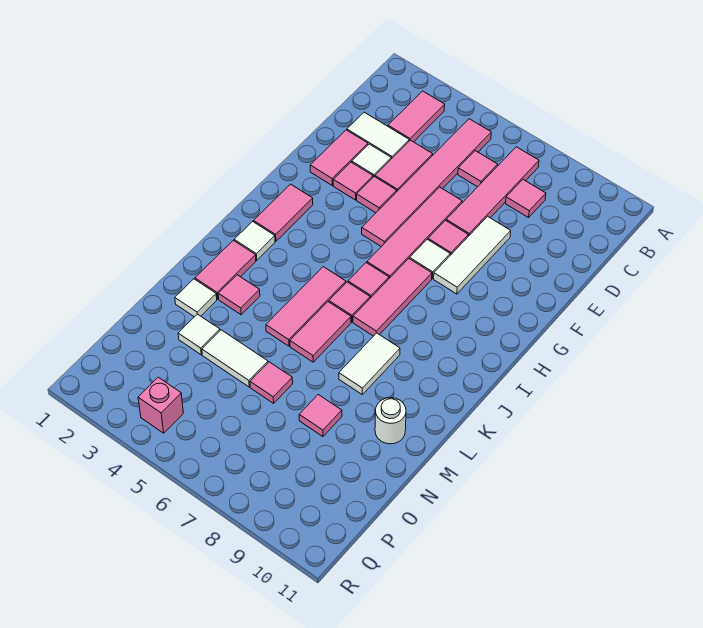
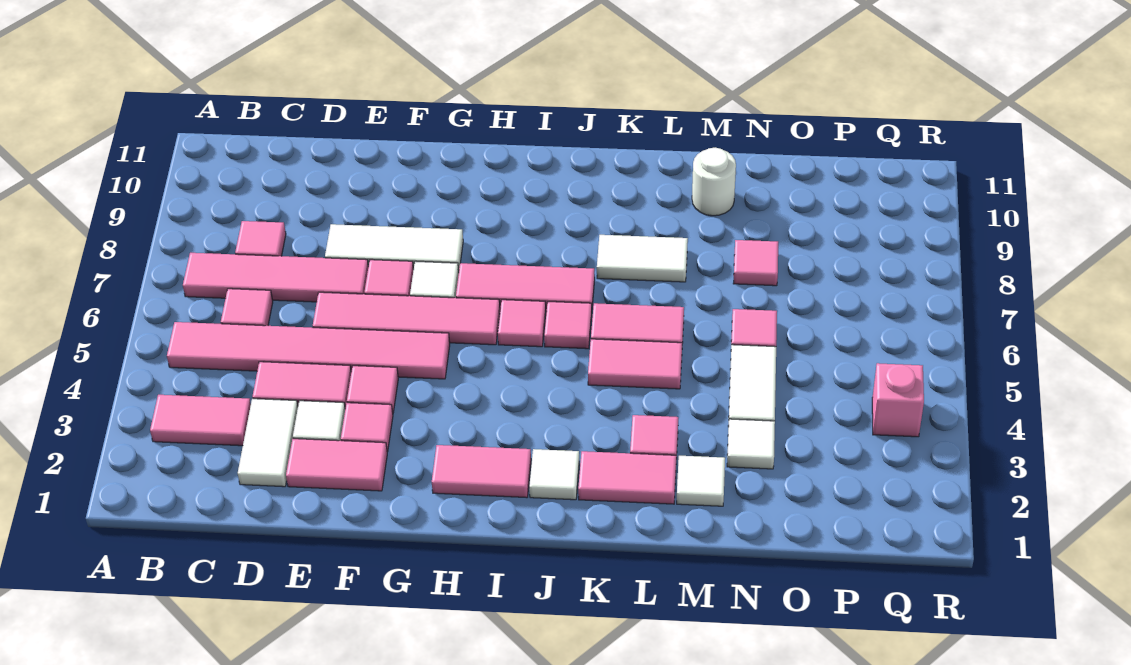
pink 1x3 tile [266,267,346,346] -> pink 1x2 tile [588,339,682,389]

